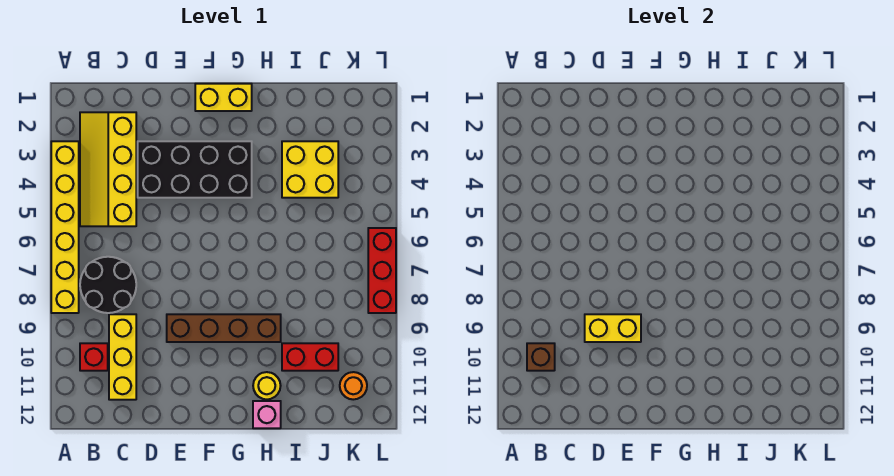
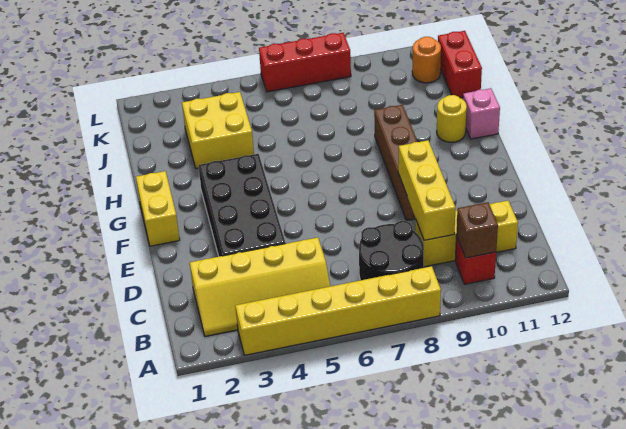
yellow 1x2 brick [585,314,641,342] -> yellow 1x3 brick [398,140,456,240]
red 1x2 brick [282,343,338,371] -> red 1x2 brick moved to [438,31,482,98]

